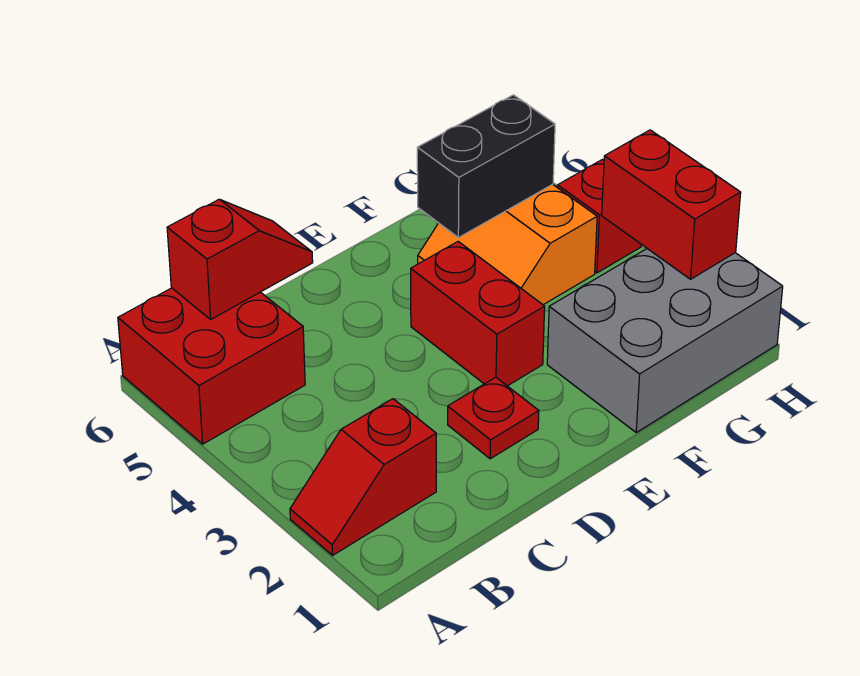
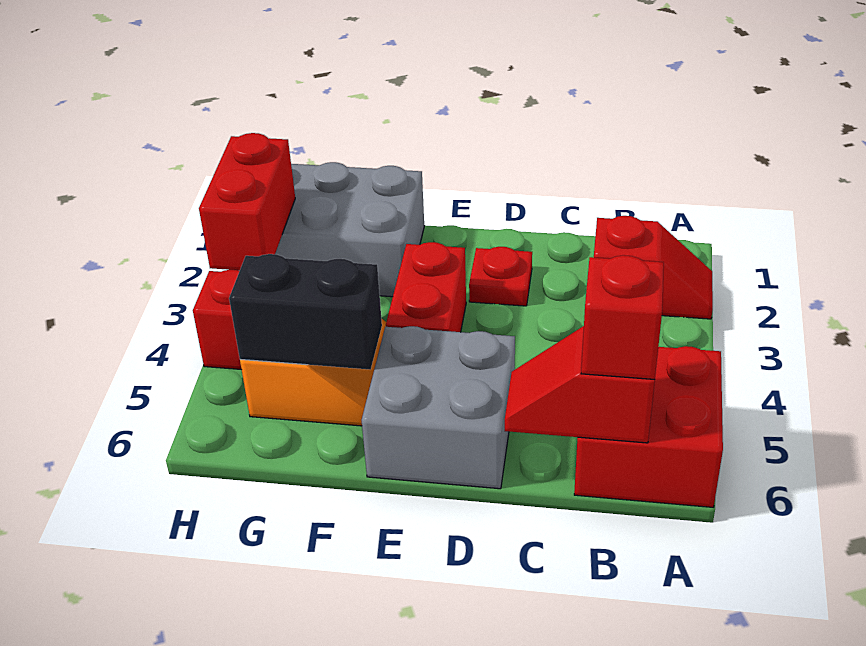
none -> red 1x1 brick [581,255,664,379]
none -> grey 2x2 brick [362,326,515,489]

